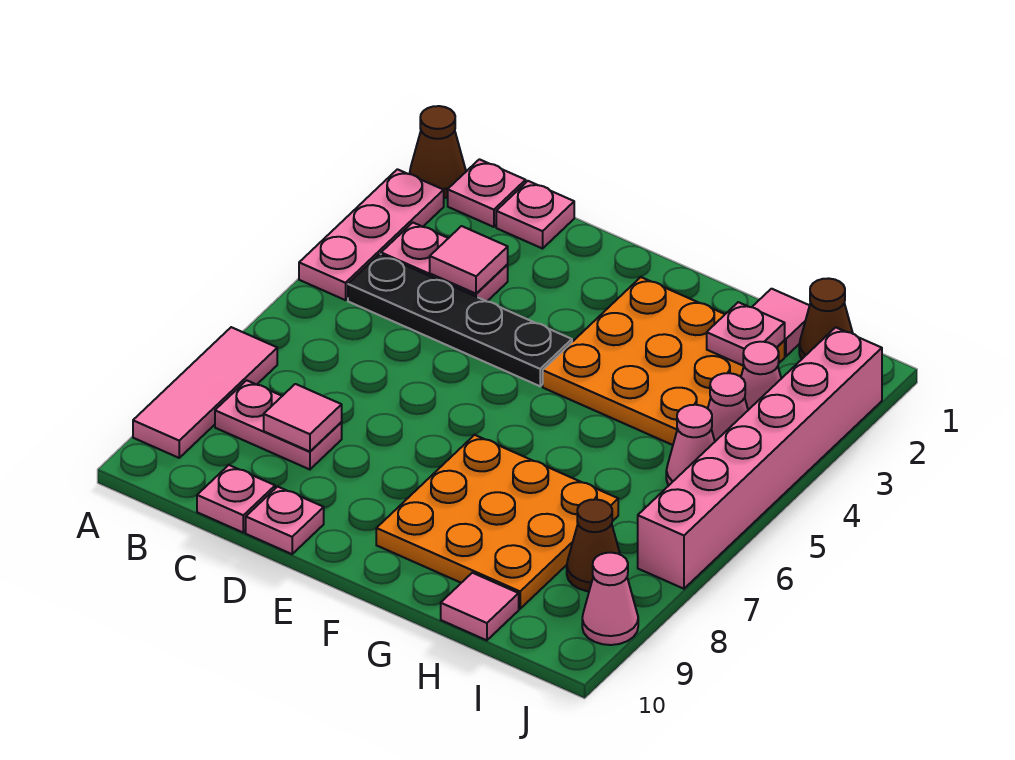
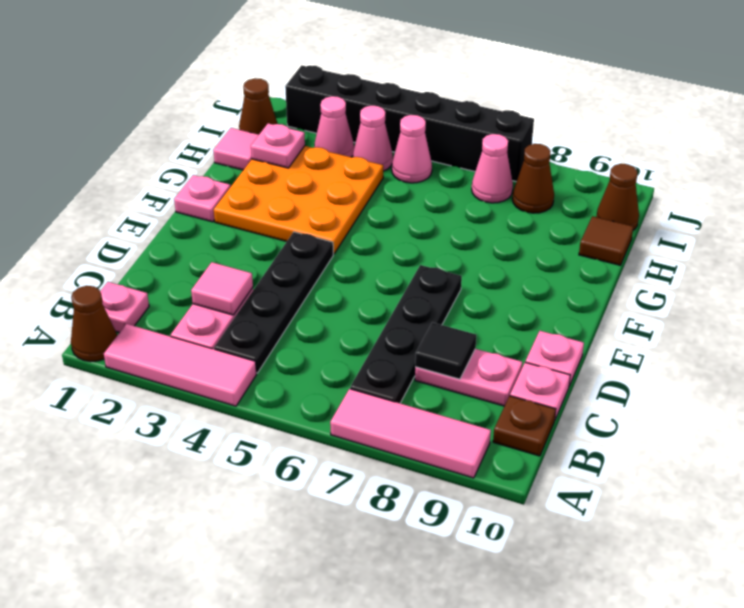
pink 1x3 plate [299,169,444,300] -> pink 1x3 tile [104,324,257,406]
none -> black 1x4 plate [350,265,462,403]
pink 1x2 plate [215,380,342,470] -> pink 1x2 plate turned to [415,349,522,406]
none -> brown 1x1 plate [493,396,556,456]
pink 1x1 plate [496,181,574,249] -> pink 1x1 plate moved to [174,175,230,222]
pink 1x1 tile [264,384,342,452] -> black 1x1 tile [415,322,476,379]
orange 3x3 plate [376,435,618,609] -> none
pink 1x1 tile [441,573,519,640] -> brown 1x1 tile [579,216,633,265]
none -> brown 1x1 cone [596,164,639,230]
pink 1x6 brick [638,327,882,589] -> black 1x6 brick [285,65,534,181]
pink 1x1 cone [582,553,638,645] -> pink 1x1 cone moved to [472,134,513,203]

